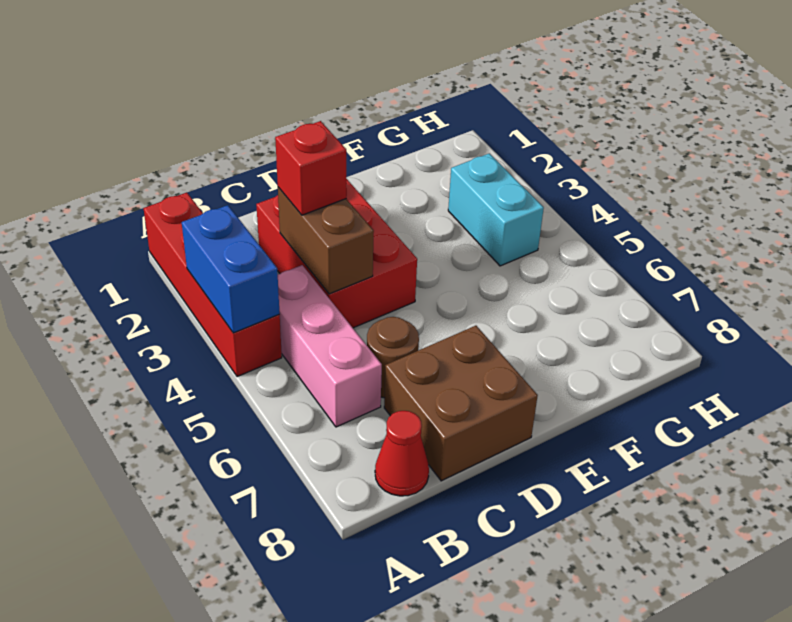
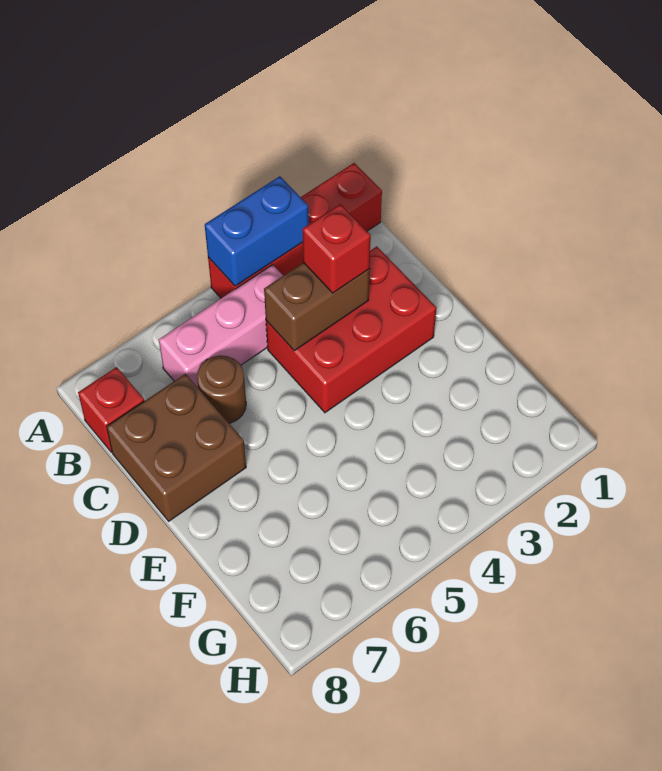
red 1x1 cone [375,411,429,496] -> red 1x1 brick [78,367,144,452]
cyan 1x2 brick [448,153,544,266] -> none

